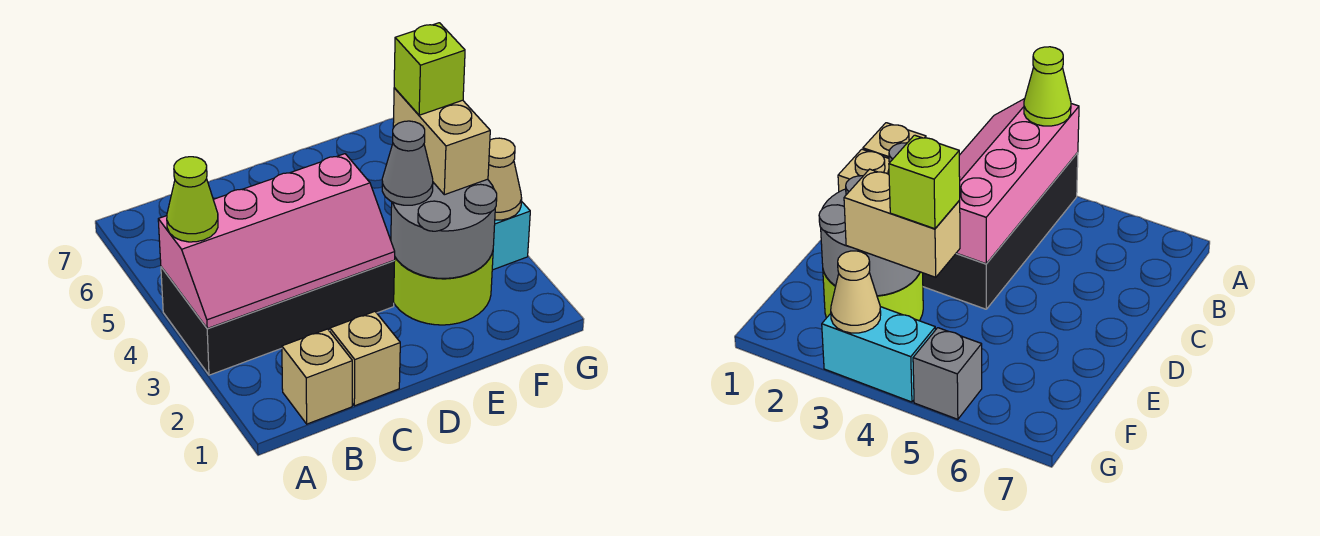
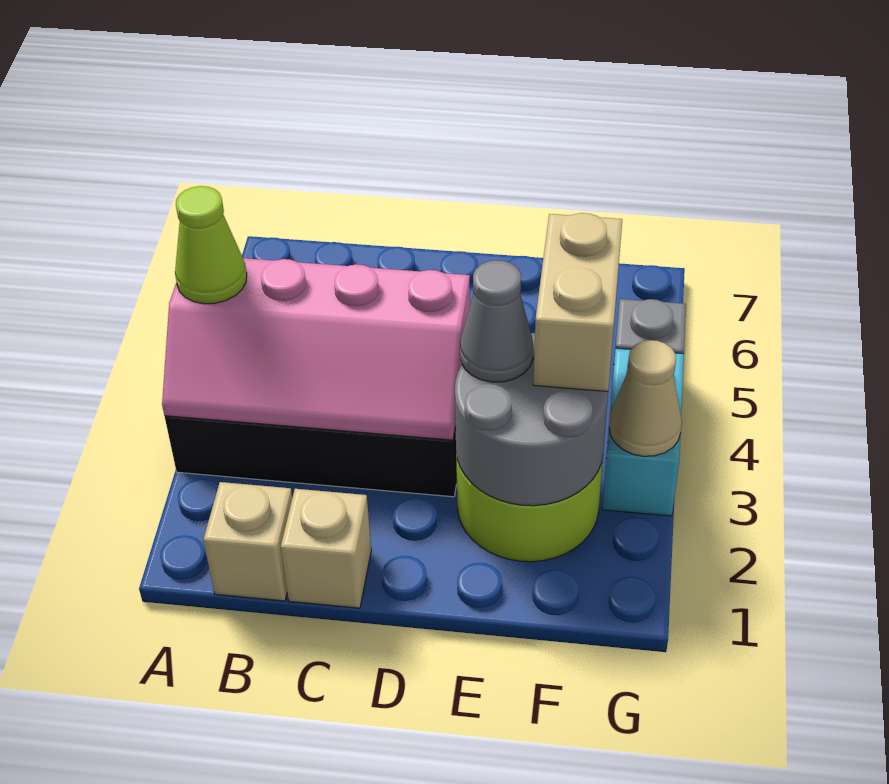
lime 1x1 brick [394,23,465,115] -> none

